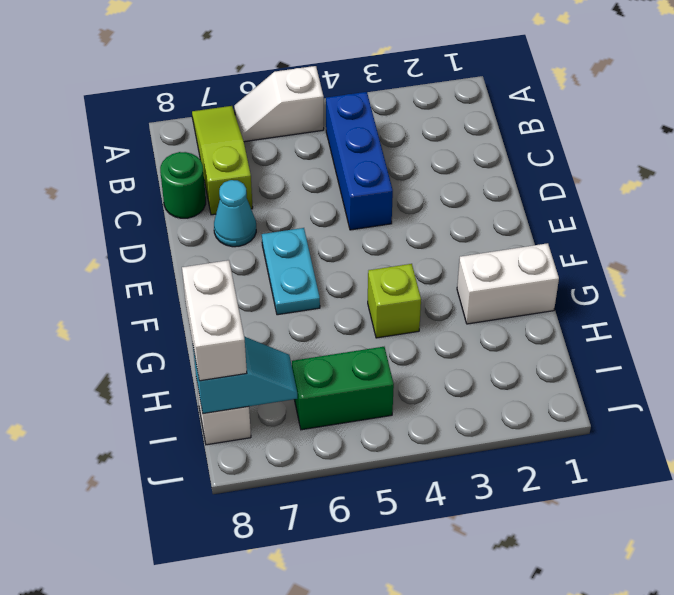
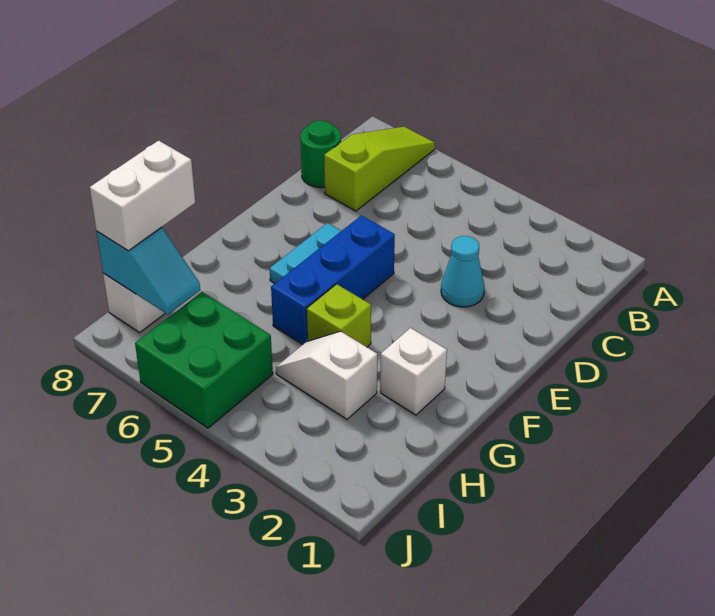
white 1x2 slope [234,66,324,142] -> white 1x2 slope moved to [276,331,377,419]
blue 1x3 brick [326,92,393,230] -> blue 1x3 brick moved to [271,215,395,344]
cyan 1x1 cone [214,180,256,247] -> cyan 1x1 cone moved to [441,236,485,307]
white 1x2 brick [457,243,559,324] -> white 1x1 brick [380,328,447,415]
green 1x2 brick [292,347,394,430] -> green 2x2 brick [135,292,273,428]

